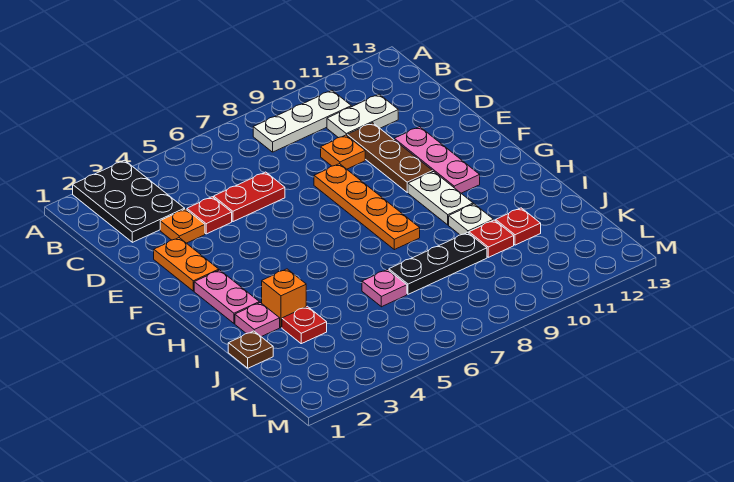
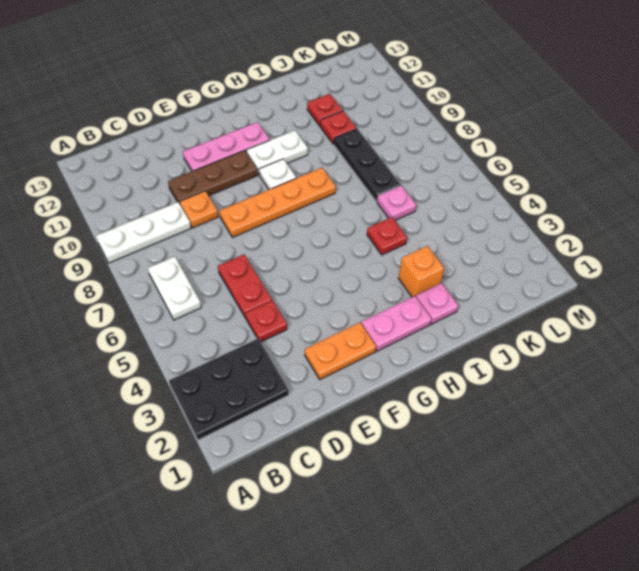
white 1x3 plate [253,90,351,152] -> white 1x3 plate turned to [96,202,191,263]
white 1x2 plate [327,94,398,138] -> white 1x2 plate moved to [148,256,201,320]
orange 1x1 plate [160,209,205,243] -> none
white 1x1 plate [449,204,493,235] -> white 1x1 plate moved to [259,159,296,190]
brown 1x1 plate [228,331,273,368] -> none
red 1x1 plate [282,306,327,344] -> red 1x1 plate moved to [367,217,407,255]

